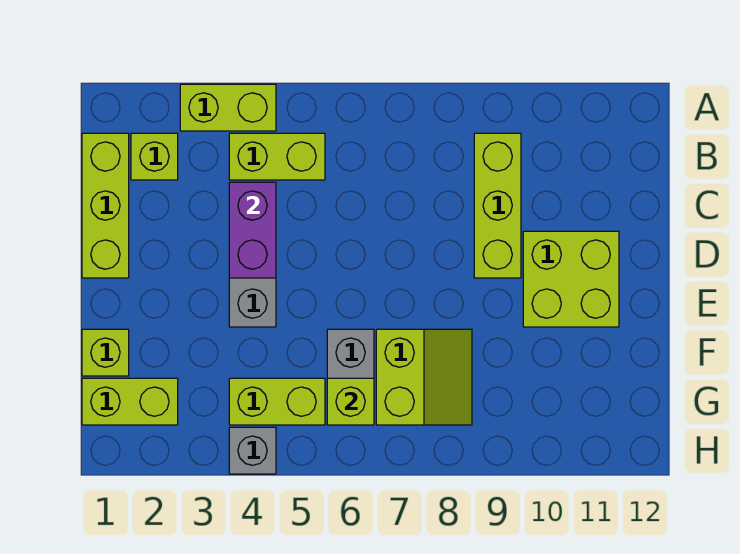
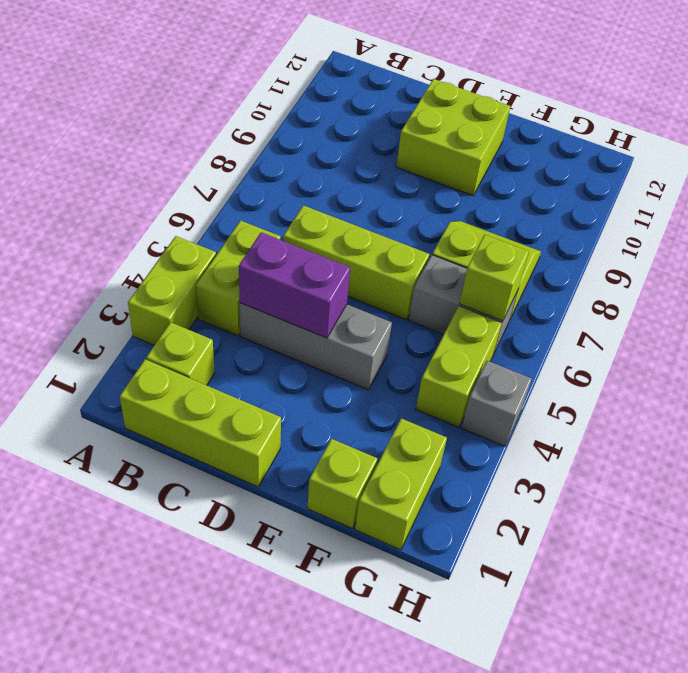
lime 1x3 brick [474,133,521,278] -> lime 1x3 brick moved to [283,205,429,320]

